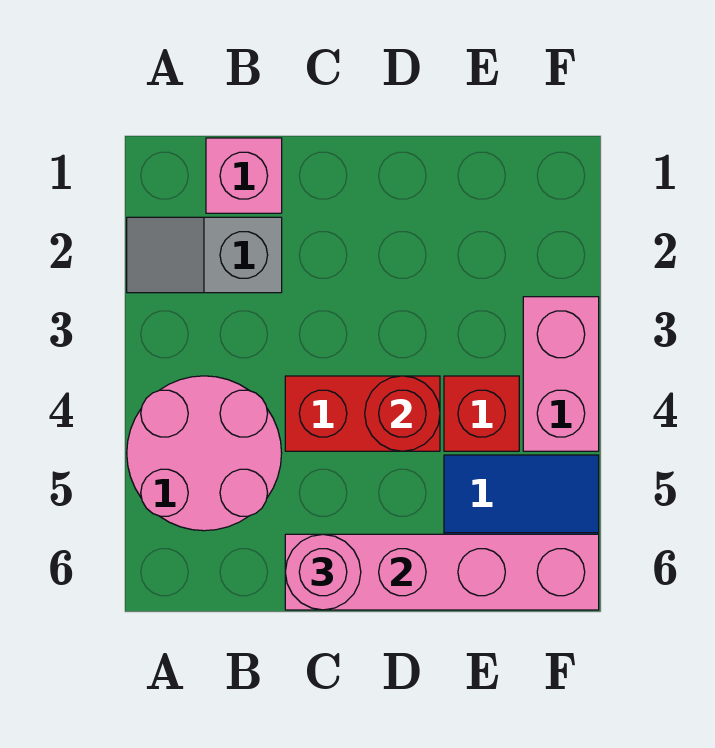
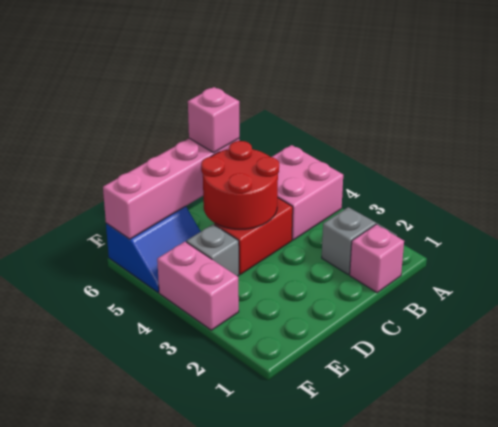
pink 2x2 round brick [127,376,282,531] -> pink 2x2 brick [272,145,343,240]
pink 1x1 round brick [285,534,361,610] -> pink 1x1 brick [188,87,239,153]
red 1x1 round brick [365,376,440,451] -> red 2x2 round brick [201,141,279,229]
red 1x1 brick [444,376,519,451] -> grey 1x1 brick [186,224,239,276]

